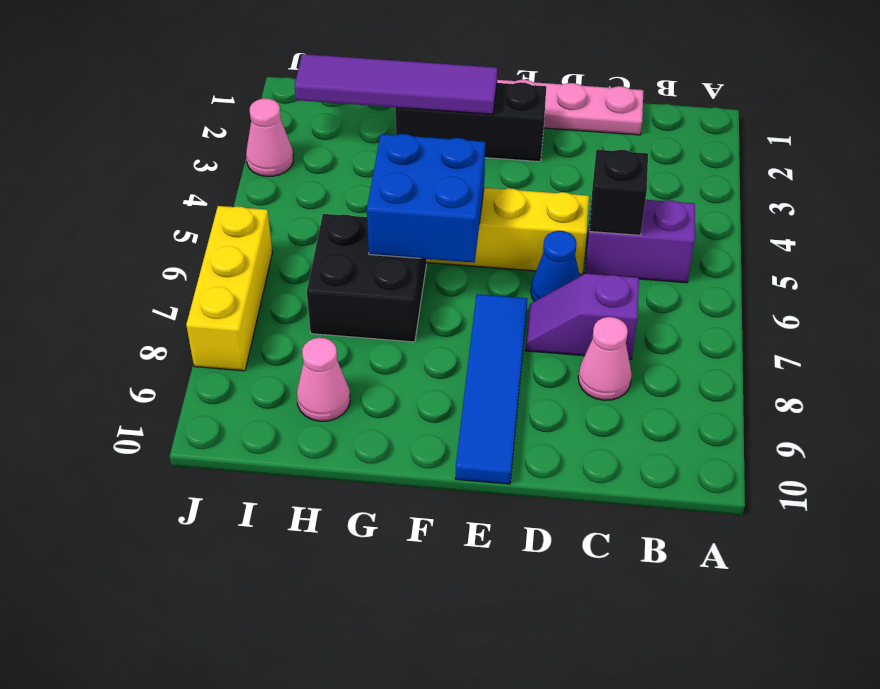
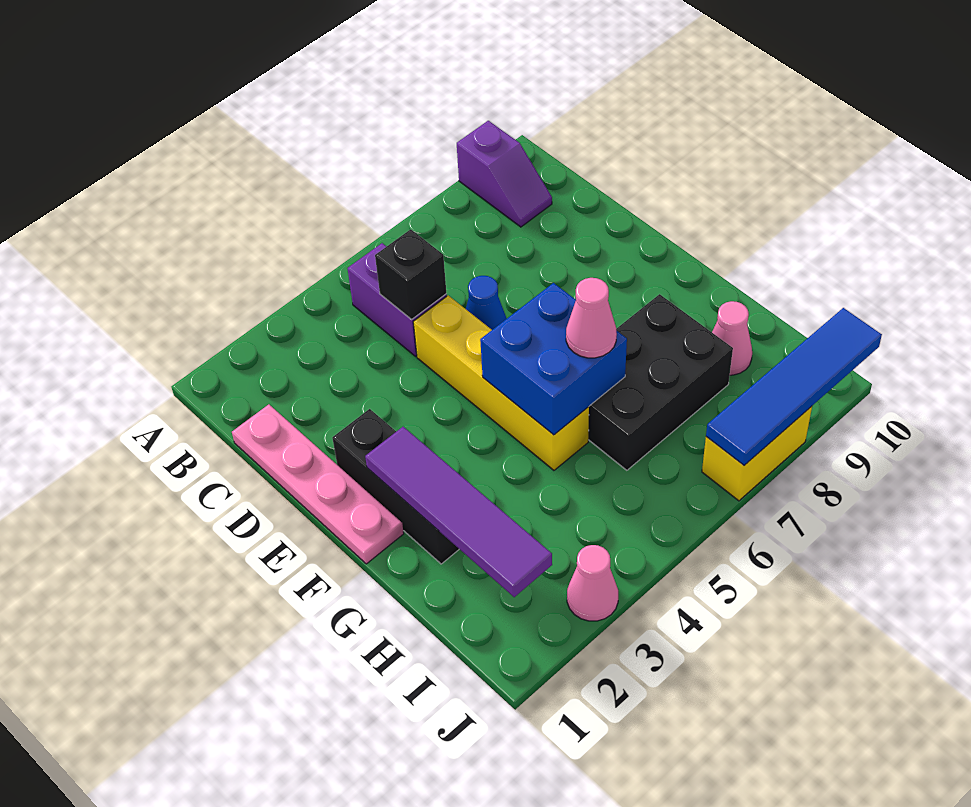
purple 1x2 slope [525,274,639,359] -> purple 1x2 slope moved to [457,121,552,227]
pink 1x1 cone [578,317,632,400] -> pink 1x1 cone moved to [566,278,617,358]
blue 1x4 tile [455,294,527,484] -> blue 1x4 tile moved to [706,308,882,465]
black 2x2 brick [307,214,426,342] -> black 2x3 brick [588,294,733,470]
yellow 1x3 brick [186,206,272,371] -> yellow 1x2 brick [702,406,812,501]

